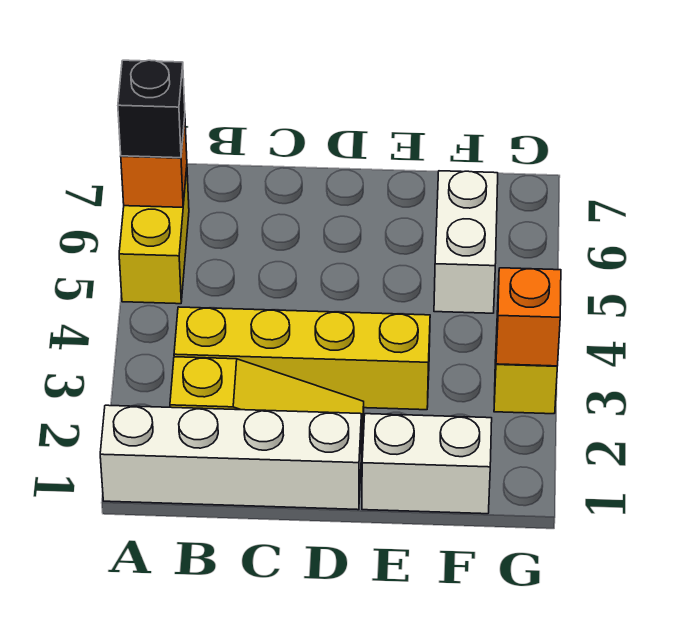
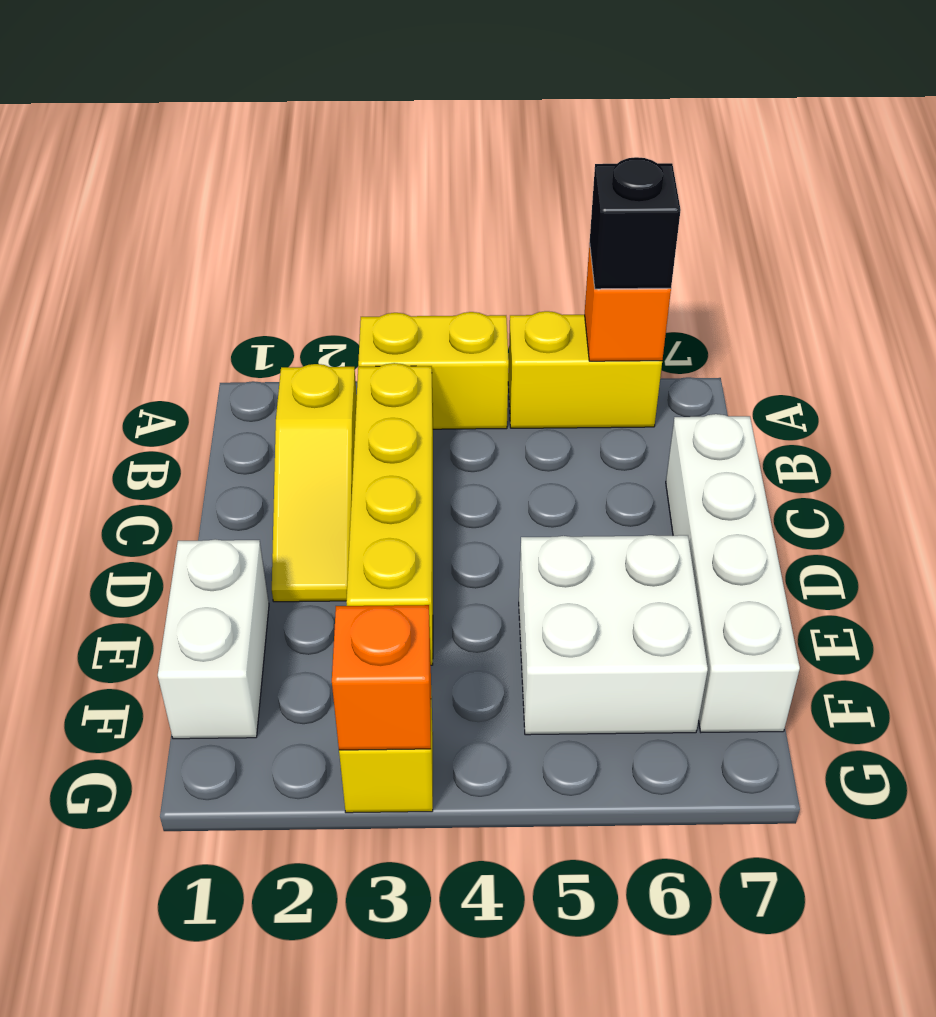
white 1x4 brick [100,405,361,510] -> white 1x4 brick moved to [666,414,800,732]
none -> yellow 1x2 brick [358,312,509,429]
white 1x2 brick [434,171,498,313] -> white 2x2 brick [519,535,708,735]

